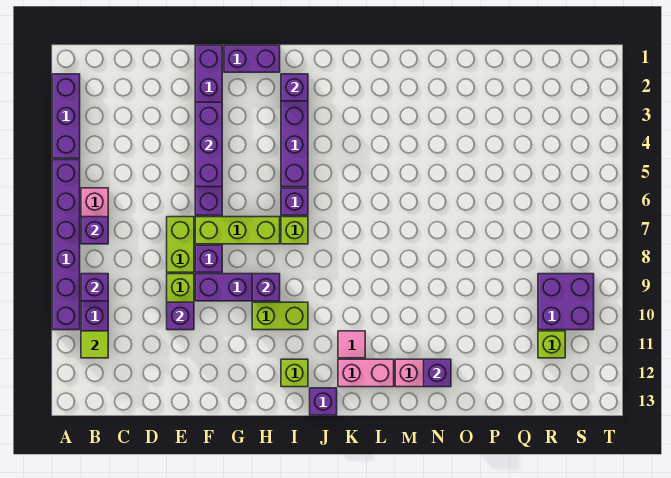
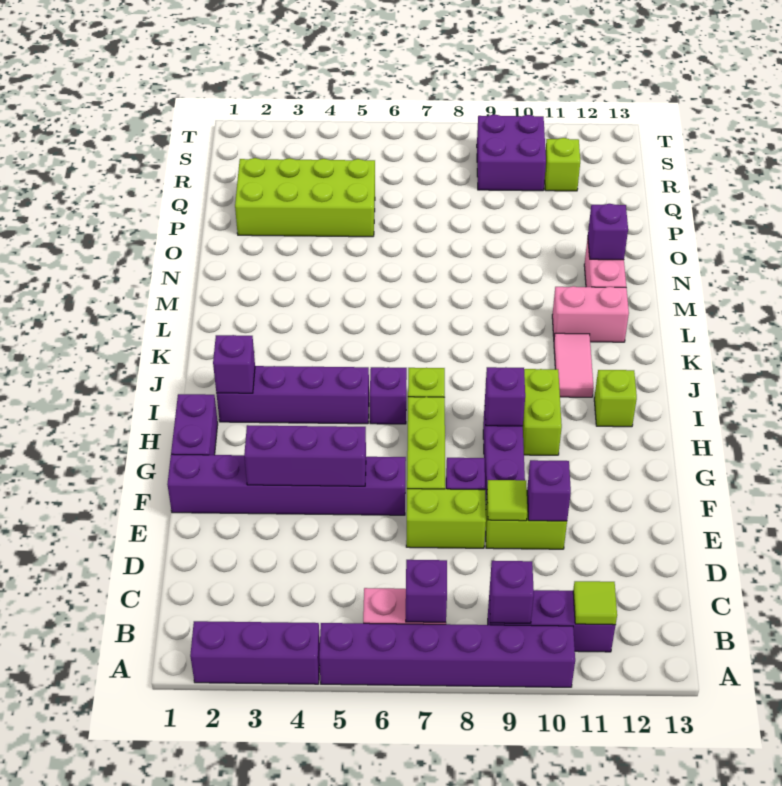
none -> lime 1x1 tile [487,480,527,521]
purple 1x1 brick [310,388,337,415] -> none
pink 1x1 tile [338,331,365,358] -> pink 1x2 tile [554,333,594,397]
pink 1x2 brick [338,359,394,387] -> pink 1x2 brick turned to [552,286,629,342]
none -> lime 2x4 brick [235,158,375,237]

